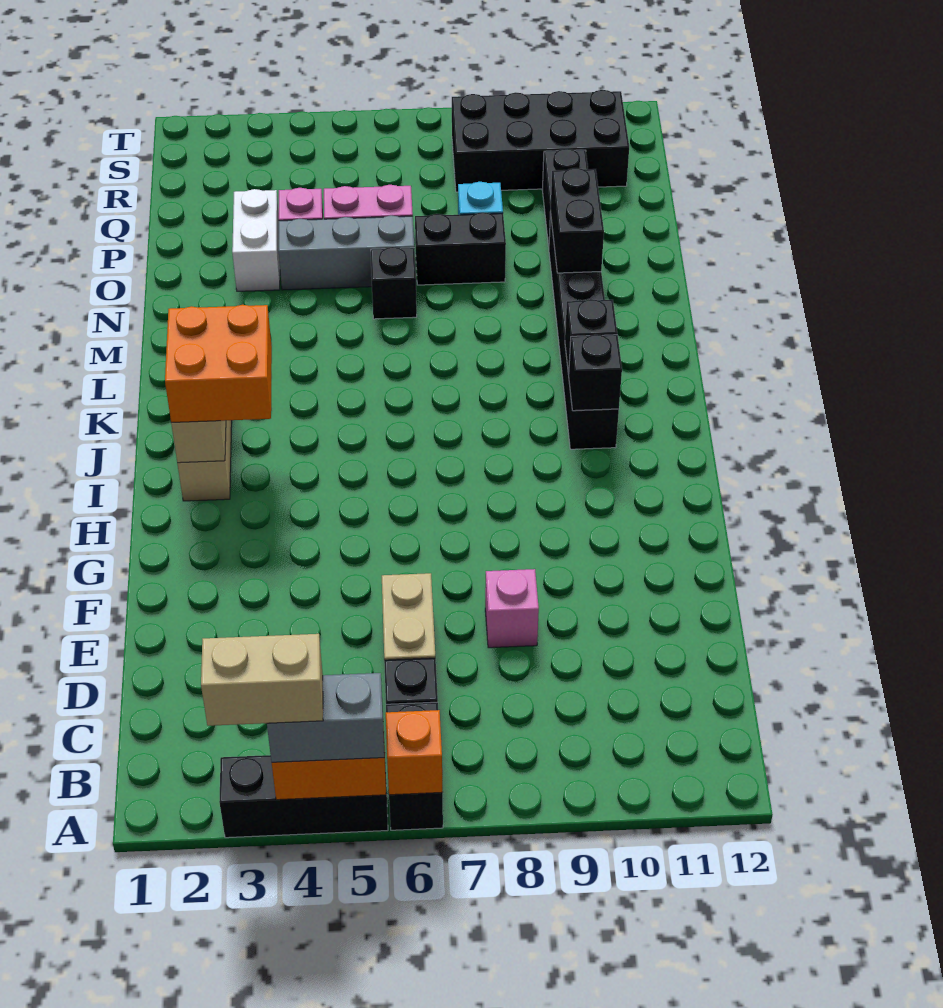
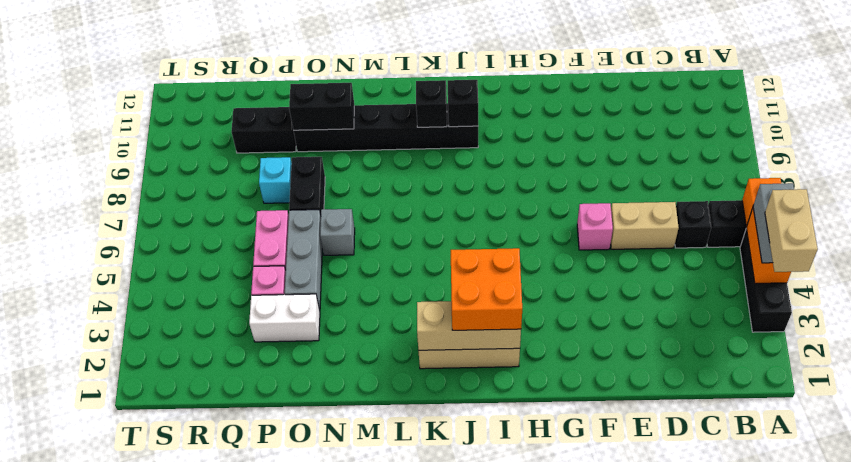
pink 1x1 brick [485,569,539,648] -> pink 1x1 brick moved to [577,203,613,250]
black 1x1 brick [371,247,417,319] -> grey 1x1 brick [320,209,355,255]
black 2x4 brick [452,90,629,192] -> none

